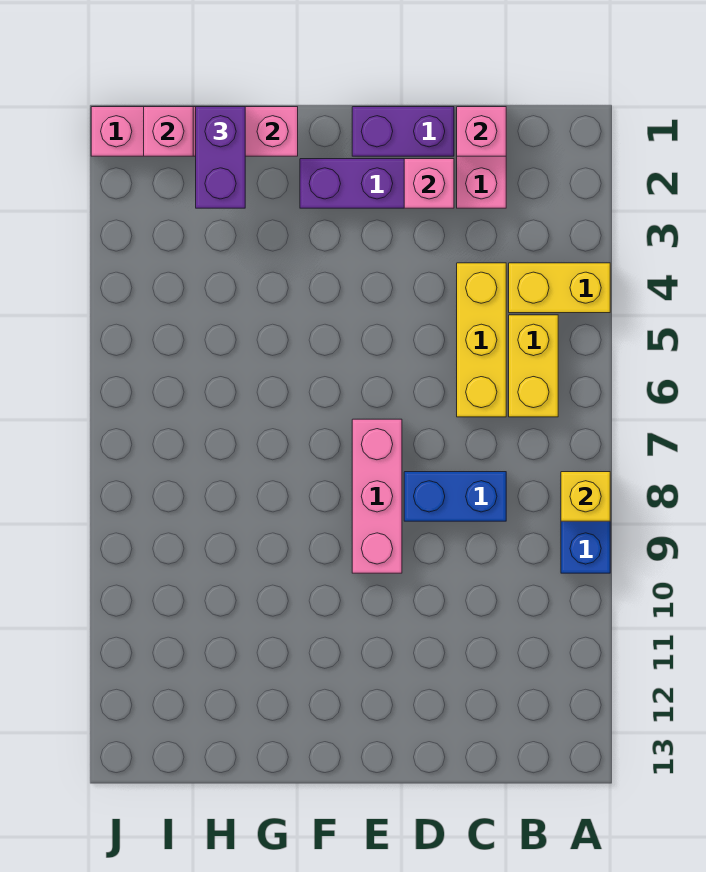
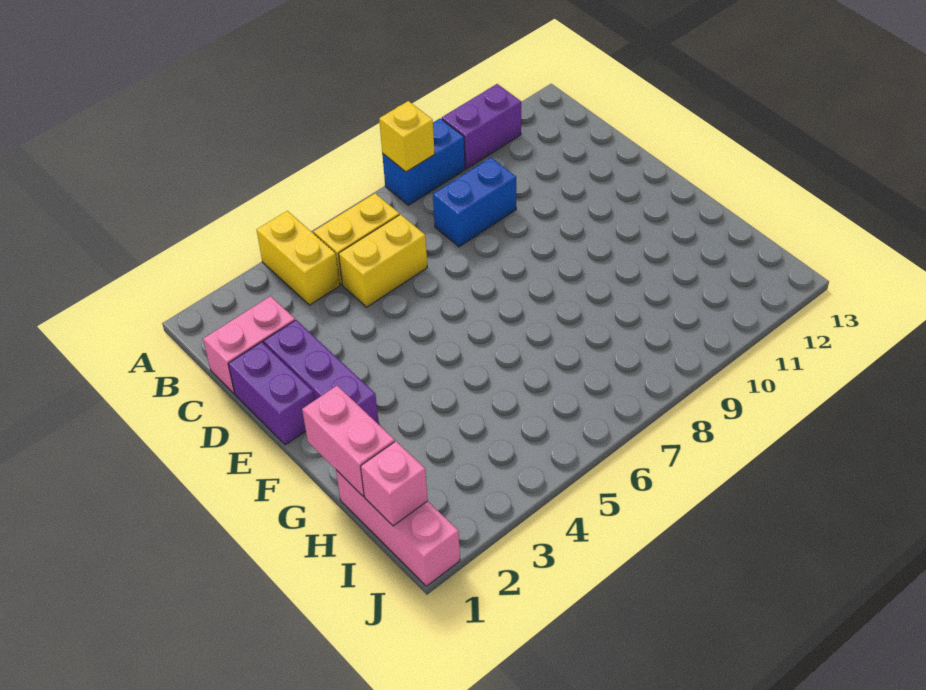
pink 1x1 brick [457,107,506,156] -> none
yellow 1x3 brick [457,263,506,417] -> yellow 1x2 brick [339,214,427,307]
blue 1x2 brick [404,472,506,521] -> blue 1x2 brick turned to [433,158,516,247]
pink 1x1 brick [404,159,454,208] -> none
pink 1x3 brick [352,419,402,573] -> none
purple 1x2 brick [196,107,245,208] -> purple 1x2 brick moved to [442,84,521,169]

